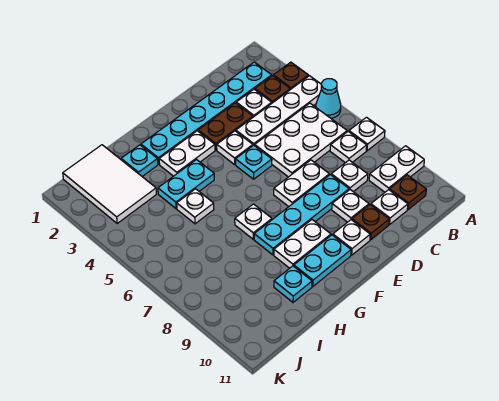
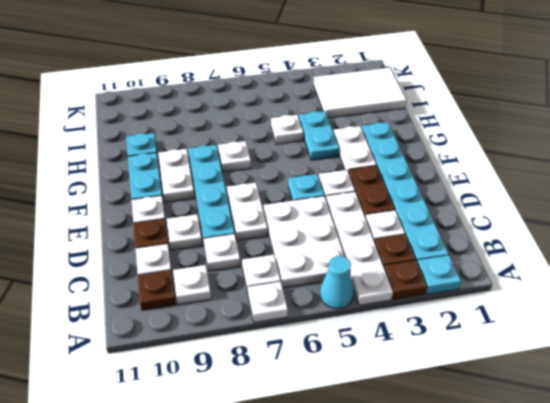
white 1x2 plate [369,146,424,192] -> white 1x1 plate [173,265,211,305]
cyan 1x1 plate [121,145,158,176] -> cyan 1x1 plate moved to [417,255,461,294]

